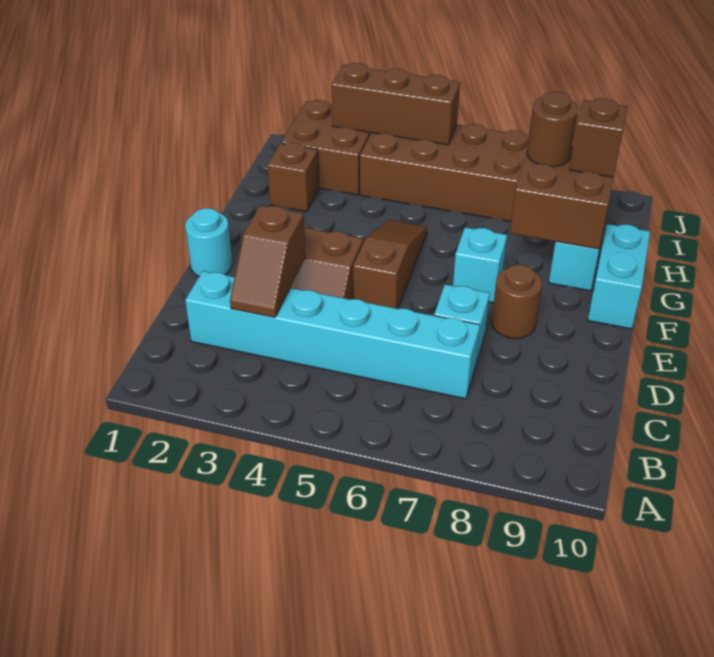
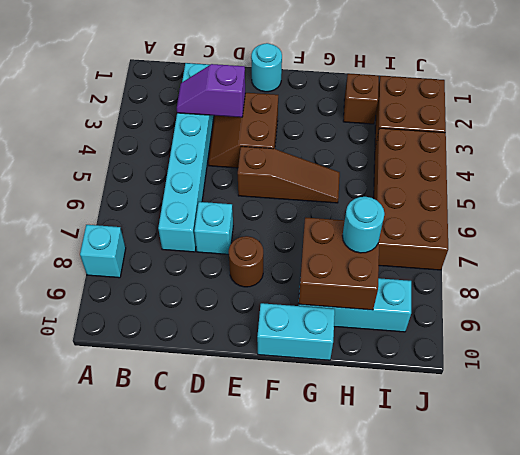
brown 1x2 slope [230,206,305,317] -> purple 1x2 slope [177,64,245,117]
cyan 1x1 brick [453,227,507,303] -> cyan 1x1 brick moved to [80,225,126,278]
brown 1x1 round brick [527,92,578,167] -> cyan 1x1 round brick [342,197,384,253]
brown 1x1 brick [569,98,628,177] -> none
brown 1x3 brick [332,63,460,145] -> none

